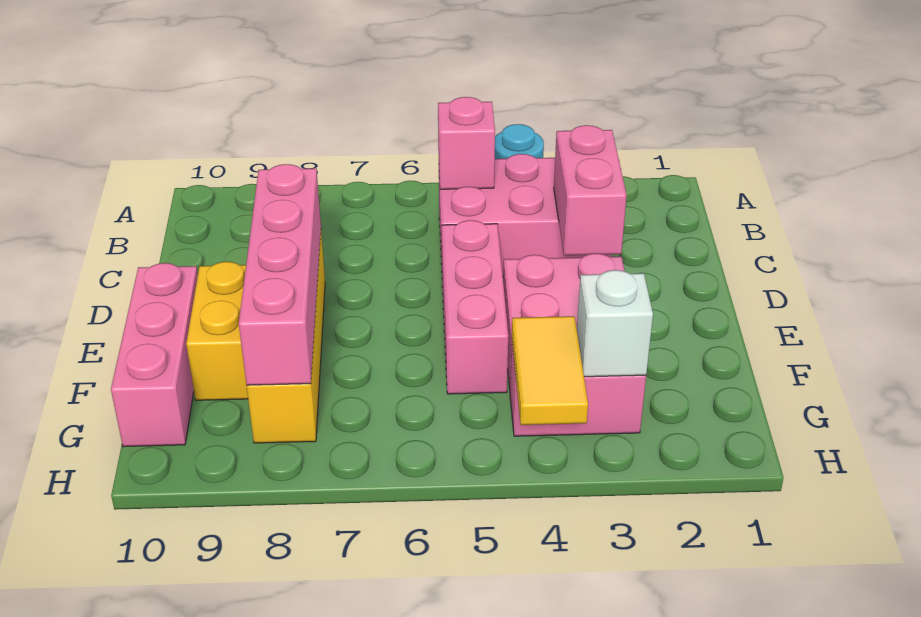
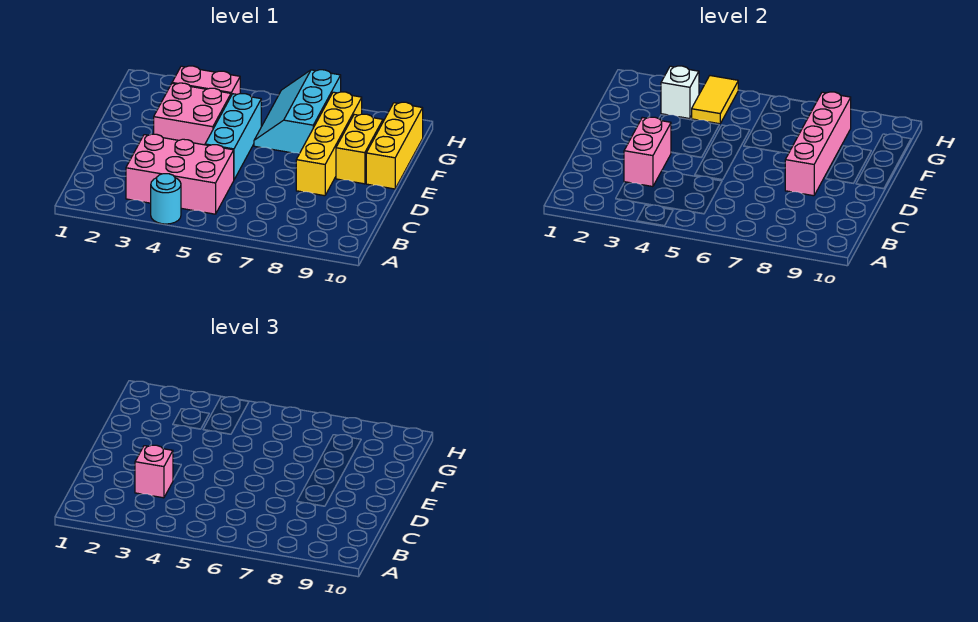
pink 1x1 brick [438,97,495,189] -> pink 1x1 brick moved to [135,445,173,498]
pink 1x3 brick [442,220,508,394] -> cyan 1x3 brick [205,93,261,179]
pink 1x3 brick [111,263,198,447] -> yellow 1x3 brick [366,102,423,189]
none -> cyan 2x3 slope [254,70,341,153]

